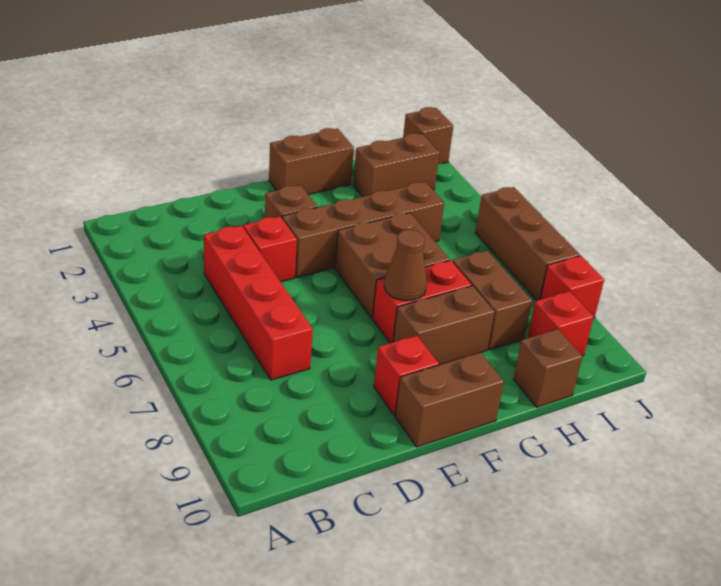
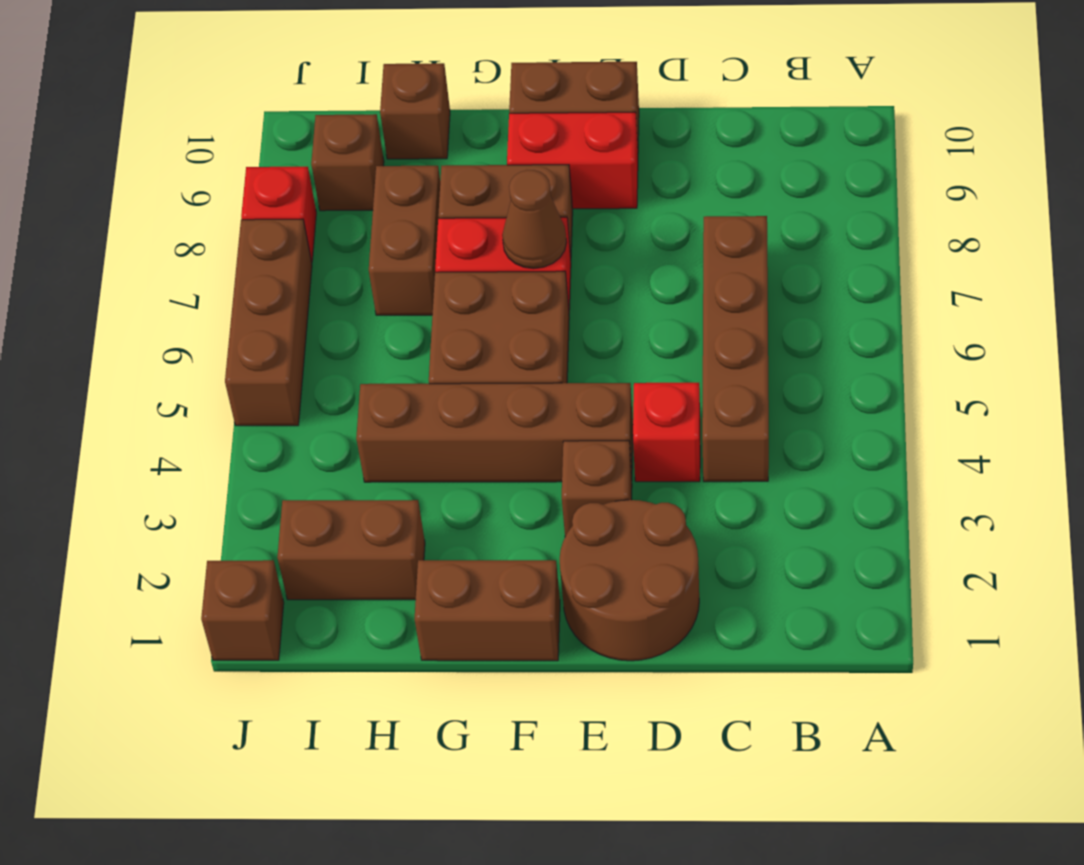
red 1x4 brick [204,226,313,380] -> brown 1x4 brick [702,216,769,482]
none -> brown 2x2 round brick [560,500,699,661]
red 1x1 brick [374,336,439,415] -> red 1x2 brick [507,112,638,209]
red 1x1 brick [527,291,594,356] -> brown 1x1 brick [311,114,384,211]

